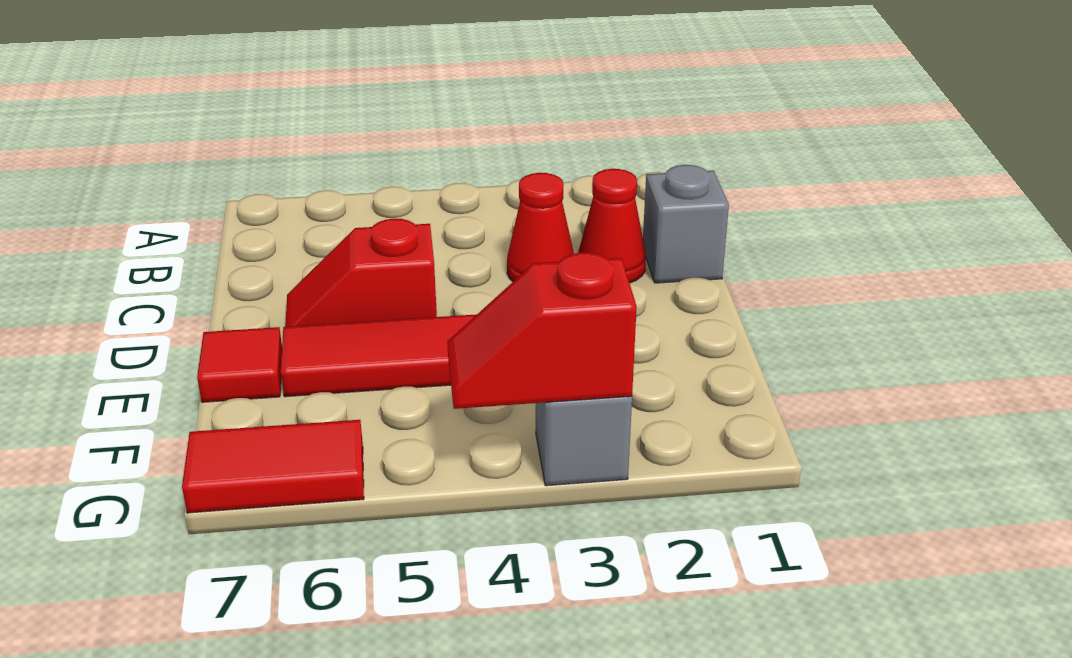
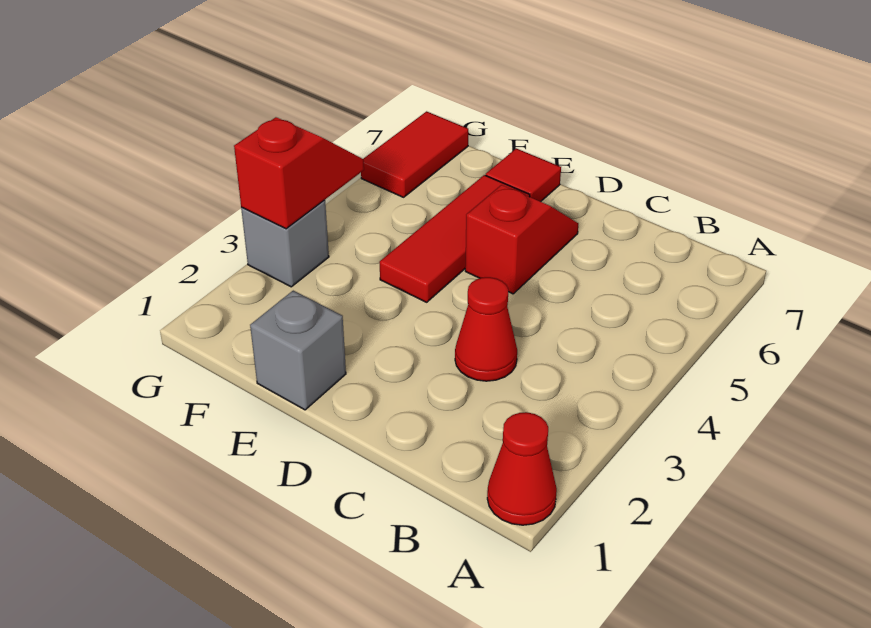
grey 1x1 brick [643,165,729,283] -> grey 1x1 brick moved to [250,291,346,410]
red 1x1 cone [578,169,646,283] -> red 1x1 cone moved to [487,412,557,525]

